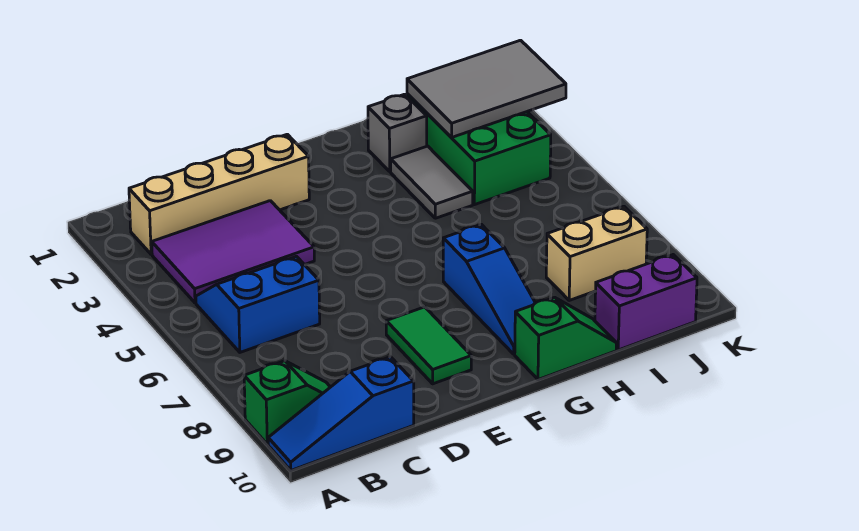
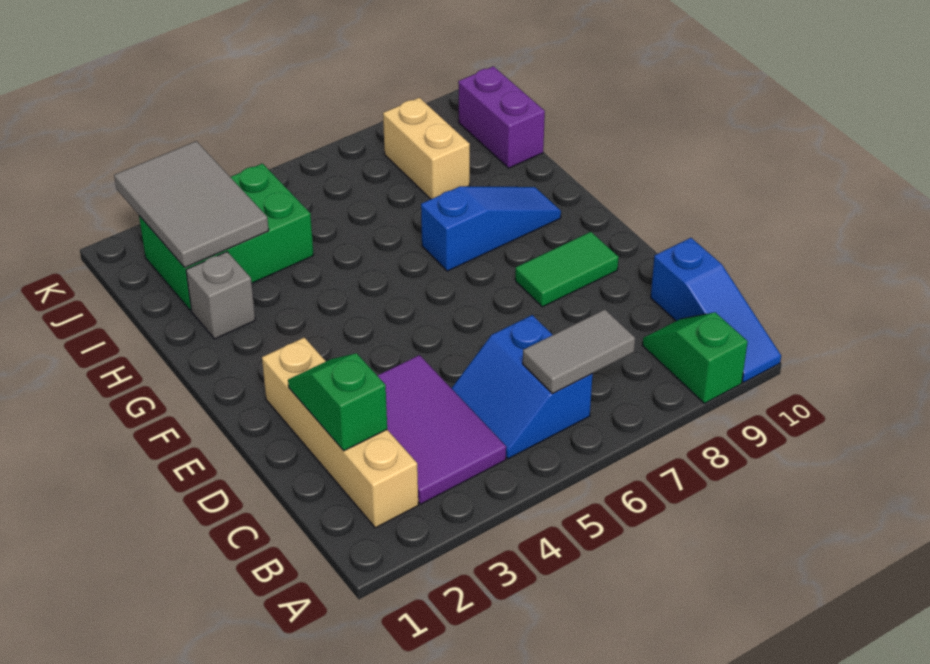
green 1x2 slope [515,297,617,380] -> green 1x2 slope moved to [288,353,387,451]
grey 1x2 tile [391,146,473,218] -> grey 1x2 tile moved to [523,309,635,394]

